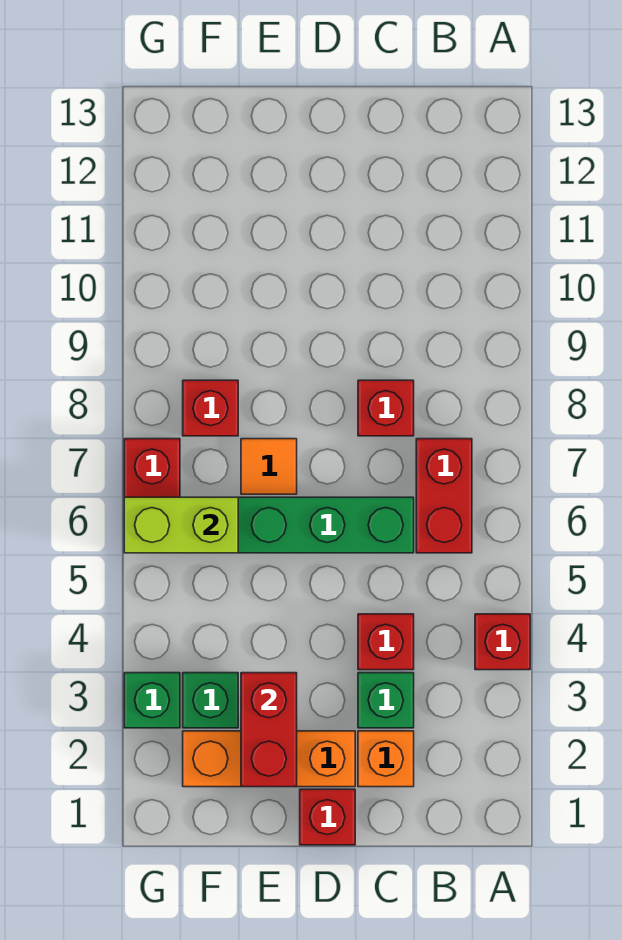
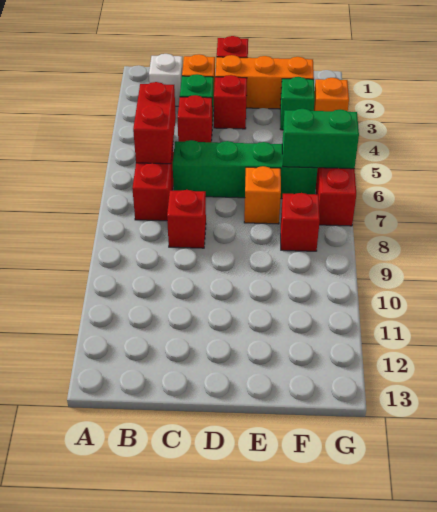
red 1x1 brick [475,614,530,670] -> red 1x1 brick moved to [214,75,247,129]
none -> white 1x1 brick [149,54,183,106]
red 1x2 brick [241,673,297,787] -> red 1x2 brick moved to [133,82,176,164]
orange 1x1 tile [241,439,297,494] -> orange 1x1 brick [244,166,281,224]
lime 1x2 brick [124,497,238,553] -> green 1x2 brick [282,109,359,169]
green 1x1 brick [124,673,180,728] -> orange 1x1 brick [314,78,349,111]

